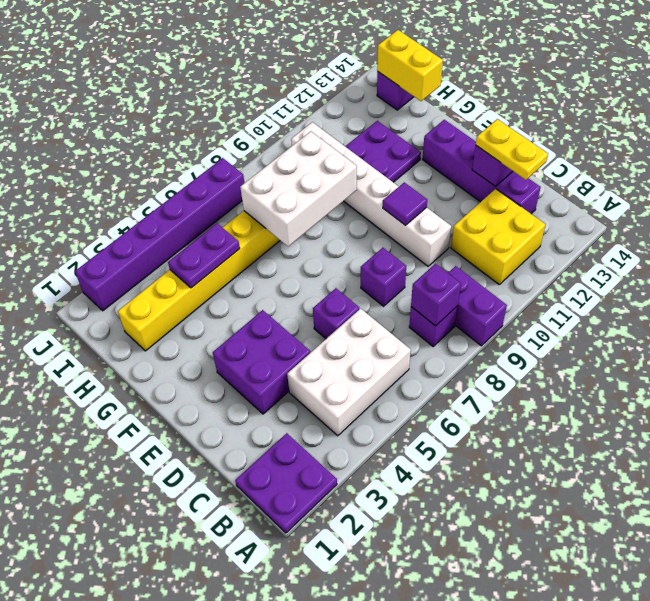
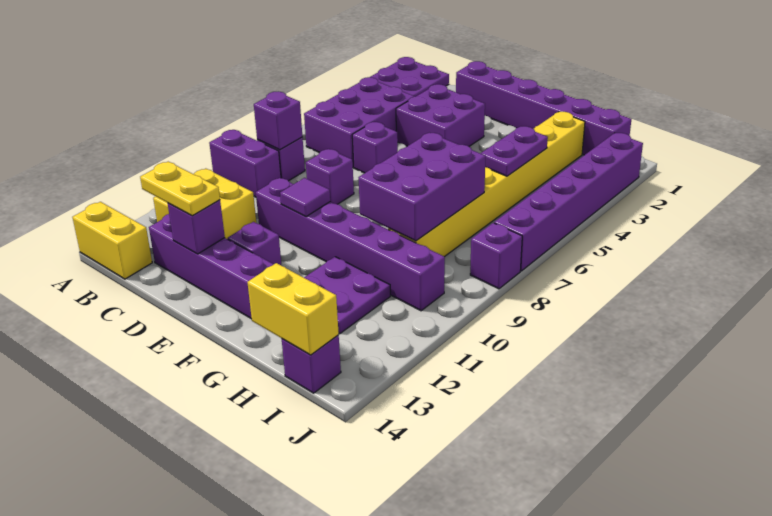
none -> yellow 1x2 brick [72,202,152,279]
white 2x3 brick [287,308,411,436] -> purple 2x3 brick [304,77,414,167]
none -> purple 1x6 brick [456,61,631,155]
white 1x6 brick [291,122,451,266] -> purple 1x6 brick [256,178,445,311]
none -> purple 1x1 brick [228,222,281,265]
white 2x3 brick [240,131,357,247] -> purple 2x3 brick [358,133,486,241]
none -> purple 1x1 brick [470,223,522,289]

